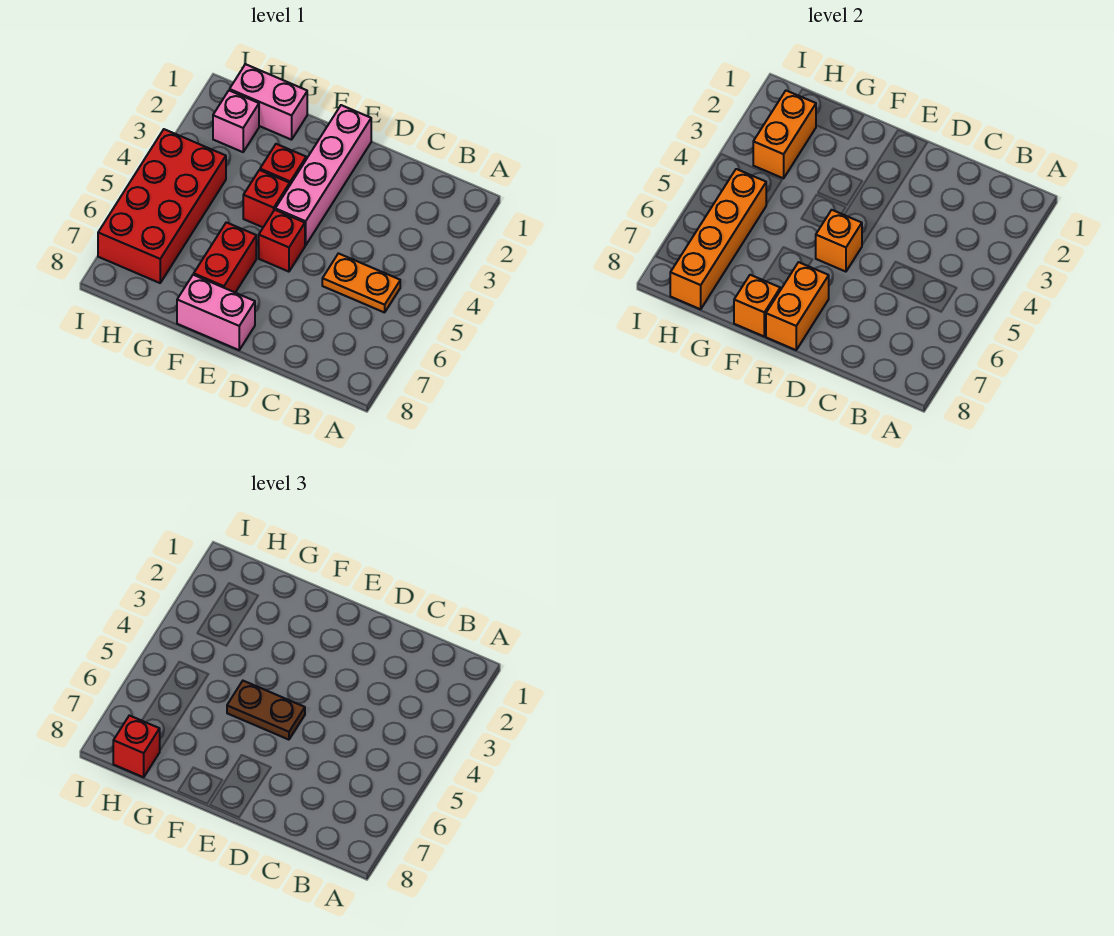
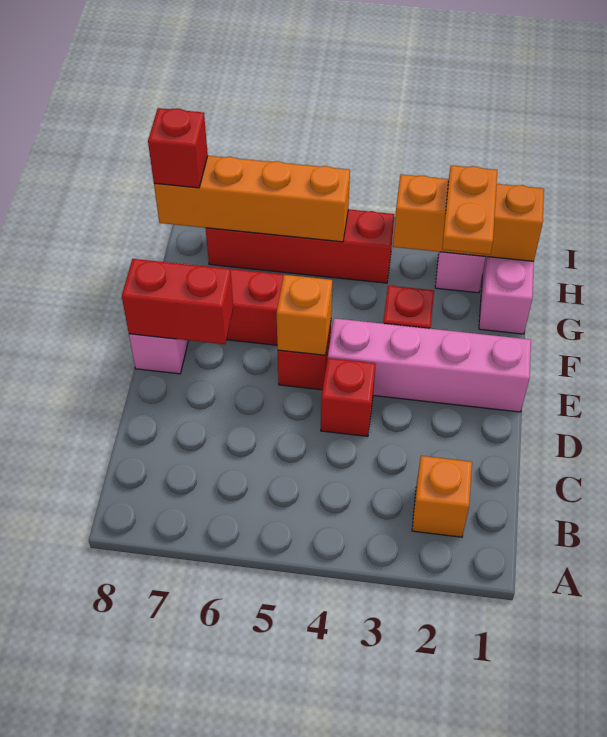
orange 1x2 plate [322,253,400,313] -> orange 1x2 plate moved to [442,165,497,254]
brown 1x2 plate [227,681,305,740] -> none
orange 1x2 brick [766,262,829,350] -> red 1x2 brick [122,259,233,344]
red 1x1 brick [243,170,290,227] -> red 1x1 brick moved to [321,358,376,436]
orange 1x1 brick [734,275,780,336] -> orange 1x1 brick moved to [412,456,472,537]
orange 1x2 brick [753,91,816,178] -> orange 1x3 brick [393,175,544,261]
red 2x4 brick [98,129,226,283] -> red 1x4 brick [206,209,395,283]

